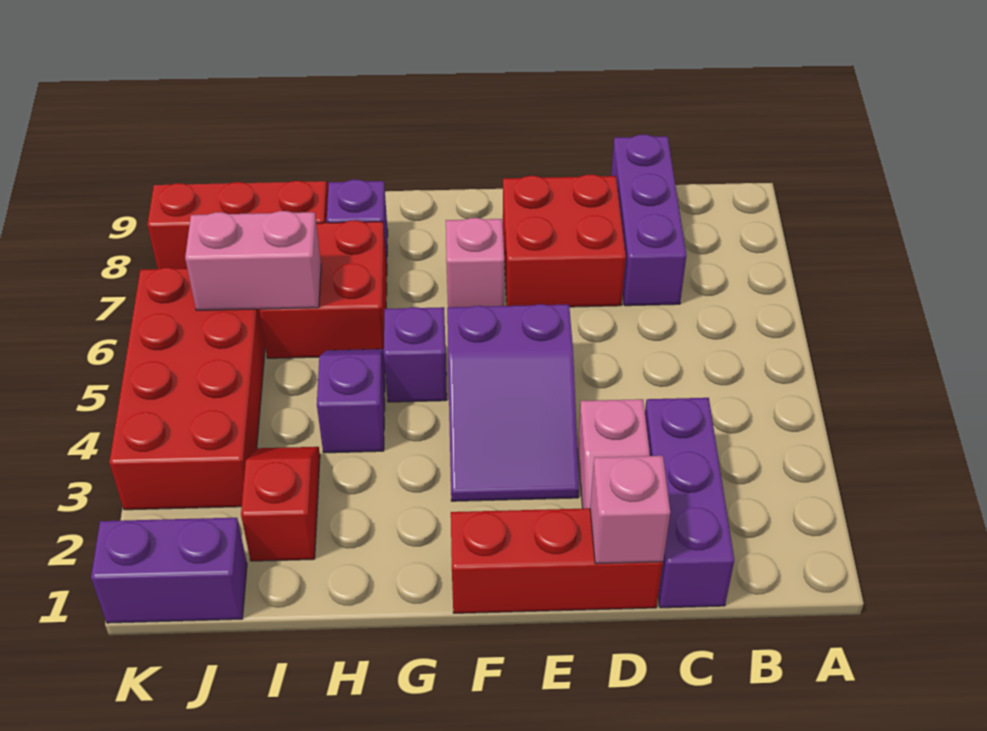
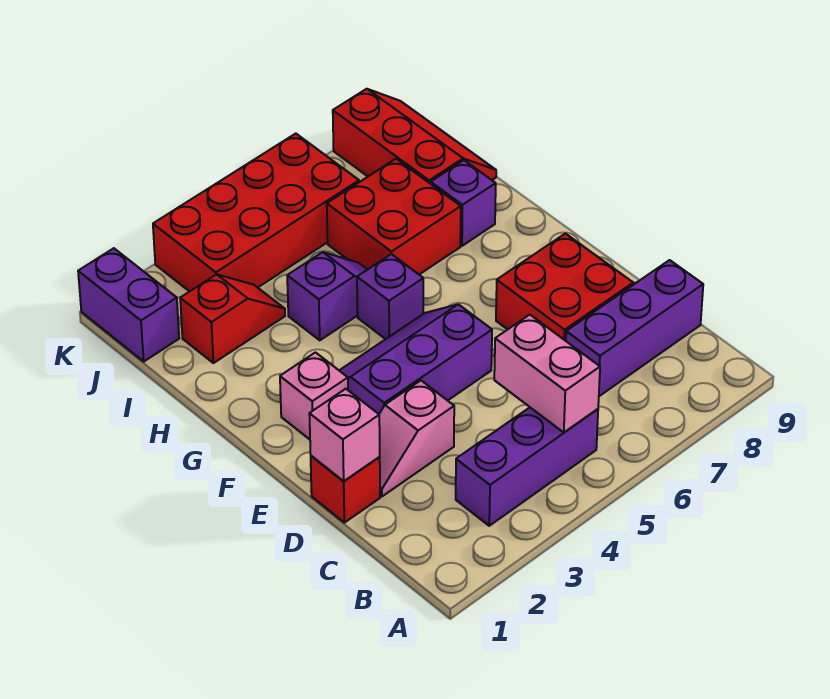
purple 1x3 brick [645,398,734,608] -> purple 1x3 brick moved to [456,408,598,526]
red 1x3 brick [451,508,663,613] -> red 1x1 brick [311,456,380,523]
purple 2x3 slope [447,304,579,501] -> purple 2x3 slope turned to [339,304,492,414]
pink 1x1 brick [446,218,504,307] -> pink 1x1 brick moved to [280,352,348,439]
pink 1x2 brick [185,211,321,310] -> pink 1x2 brick moved to [494,315,600,432]

